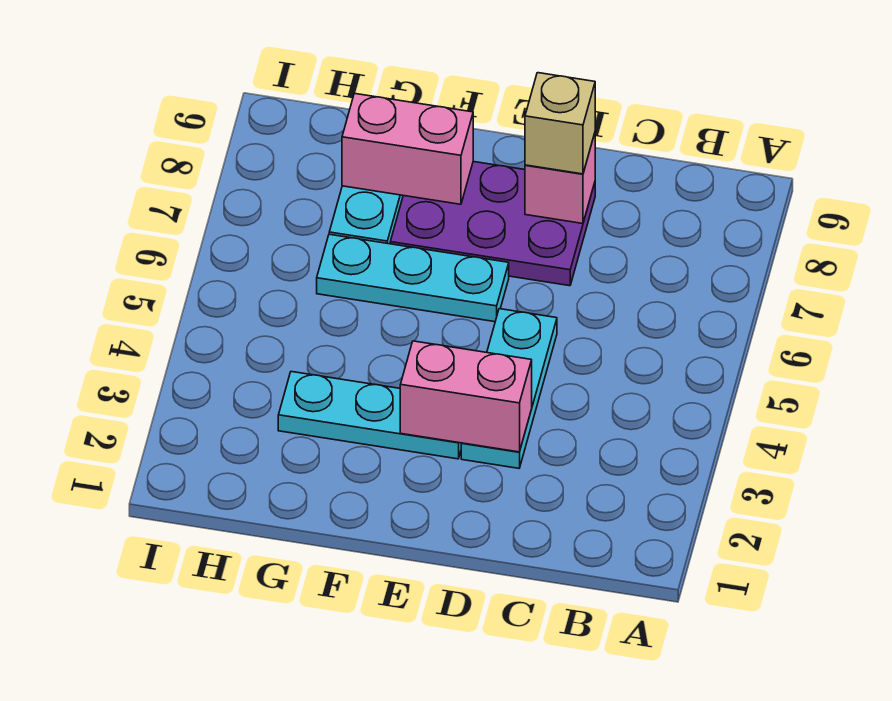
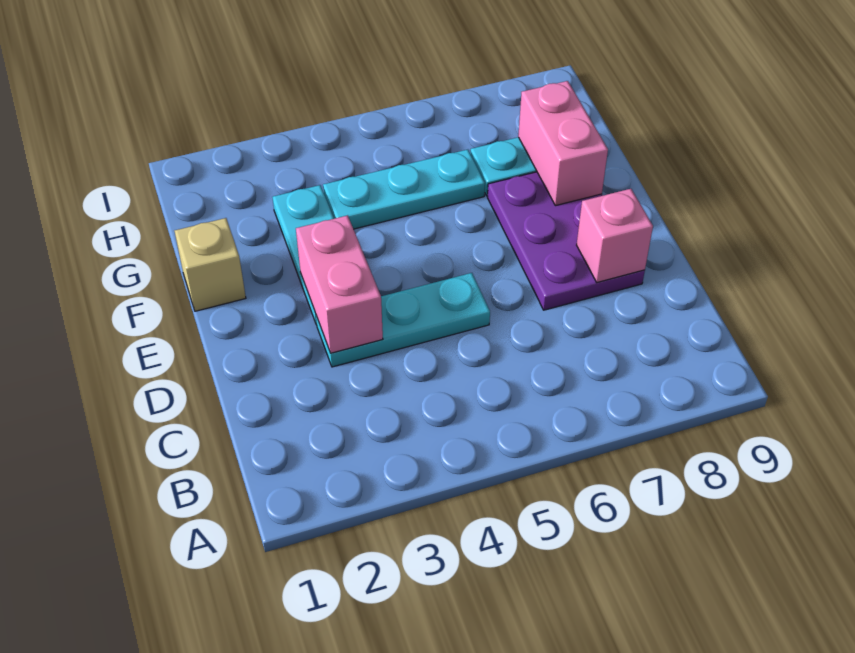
tan 1x1 brick [525,73,595,174] -> tan 1x1 brick moved to [175,218,246,311]
cyan 1x3 plate [317,234,509,322] -> cyan 1x3 plate turned to [323,150,485,229]

